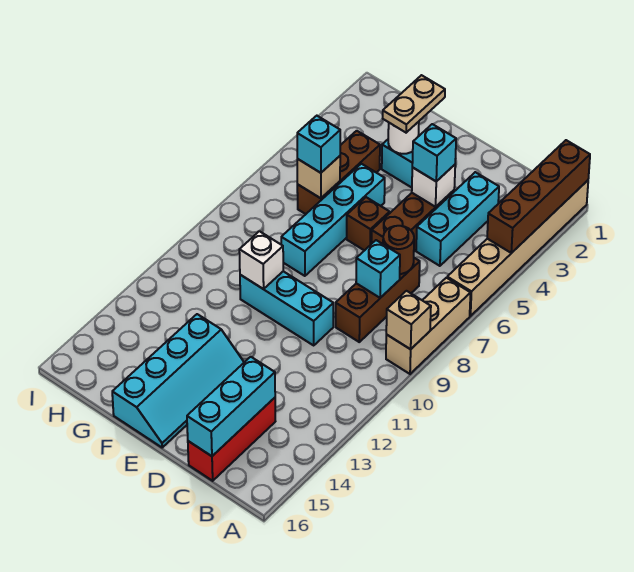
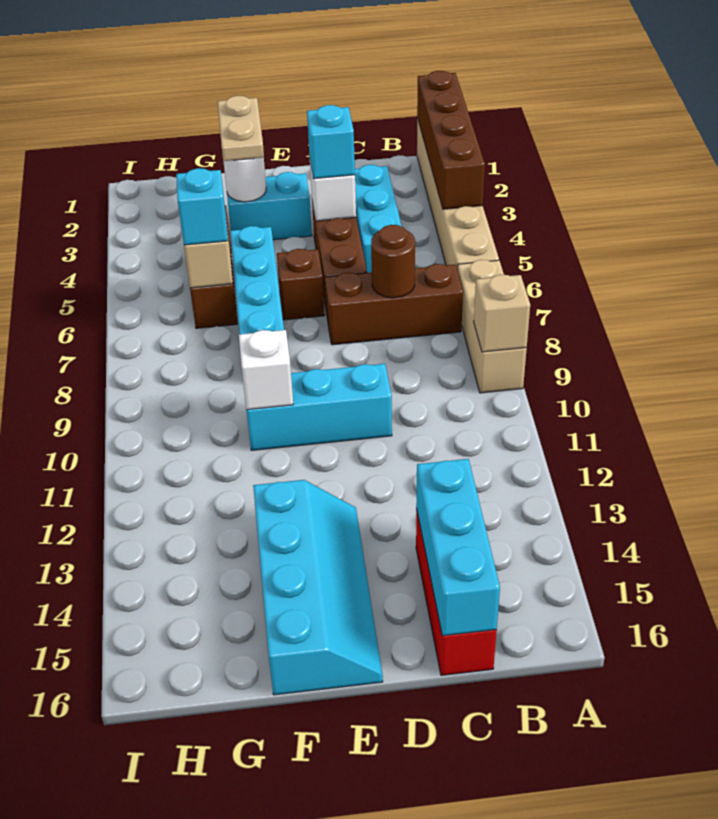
brown 1x3 brick [336,258,420,342] -> brown 1x3 brick turned to [325,264,463,345]
cyan 1x1 brick [356,240,400,298] -> none

